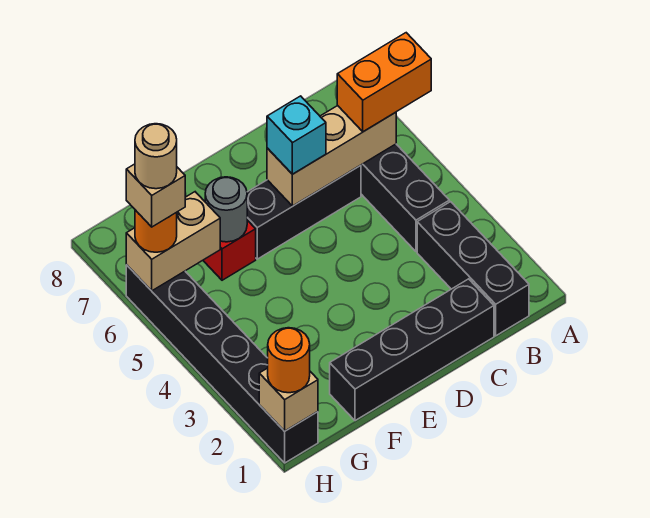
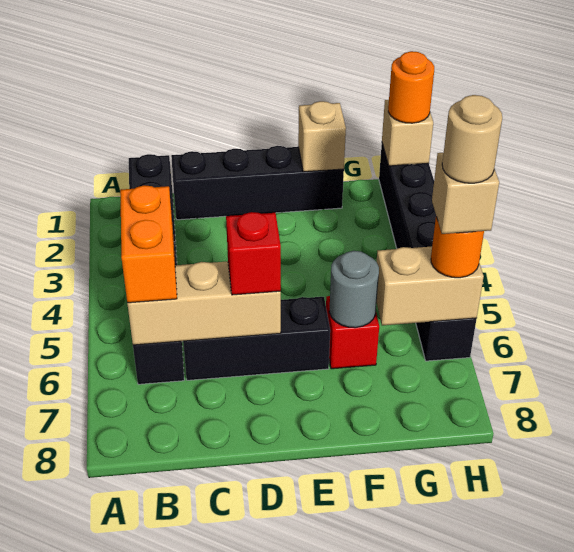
orange 1x2 brick [337,33,431,132] -> orange 1x2 brick turned to [120,185,177,303]
cyan 1x1 brick [267,96,326,174] -> red 1x1 brick [226,212,281,295]
none -> tan 1x1 brick [298,101,346,172]

